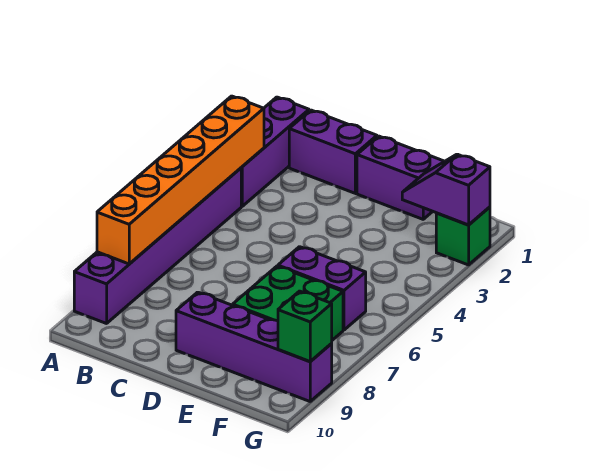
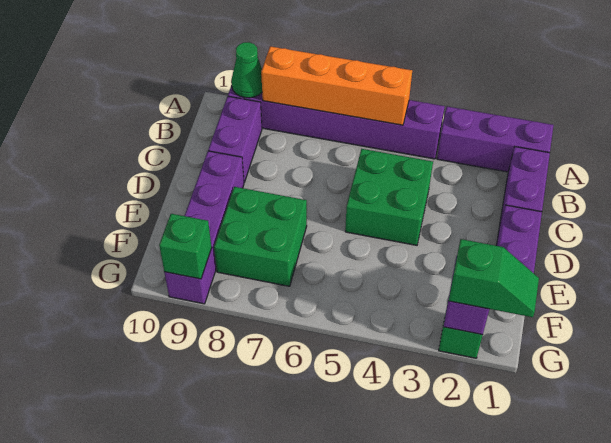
orange 1x6 brick [97,96,264,264] -> orange 1x4 brick [261,46,412,125]
none -> green 1x1 cone [231,42,262,98]
none -> green 2x2 brick [345,149,433,245]
purple 1x2 brick [278,247,366,330] -> purple 1x2 brick moved to [208,96,262,182]
none -> green 1x2 slope [449,239,539,317]

